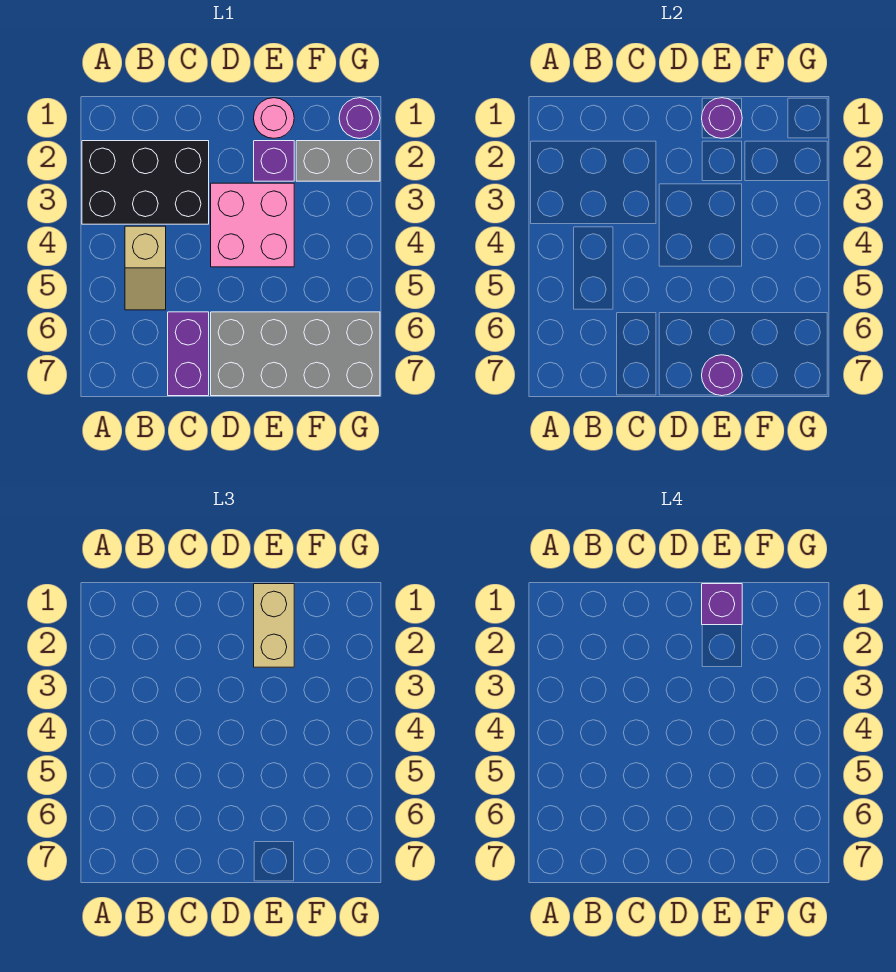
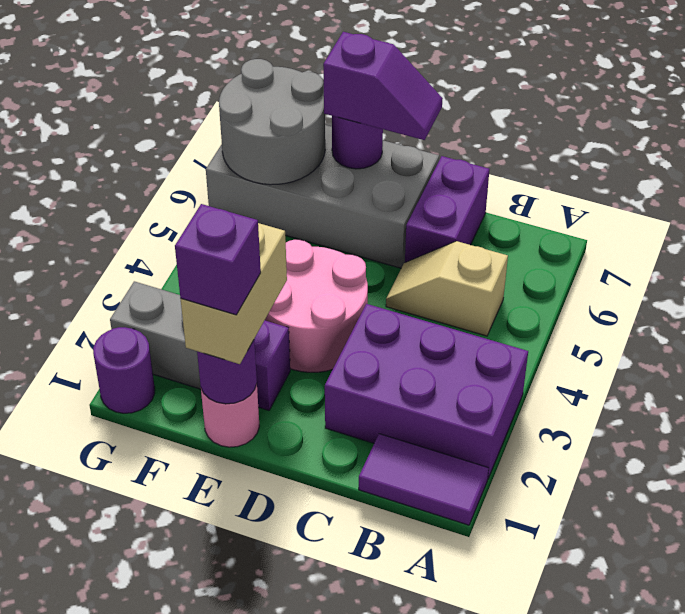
none -> purple 1x2 tile [359,434,489,525]
black 2x3 brick [82,141,209,224] -> purple 2x3 brick [325,304,528,478]
tan 1x2 slope [125,226,166,310] -> tan 1x2 slope turned to [386,241,508,336]
pink 2x2 brick [211,183,294,267] -> pink 2x2 round brick [265,240,368,372]
none -> purple 1x2 slope [323,32,443,140]
none -> grey 2x2 round brick [219,59,325,185]

